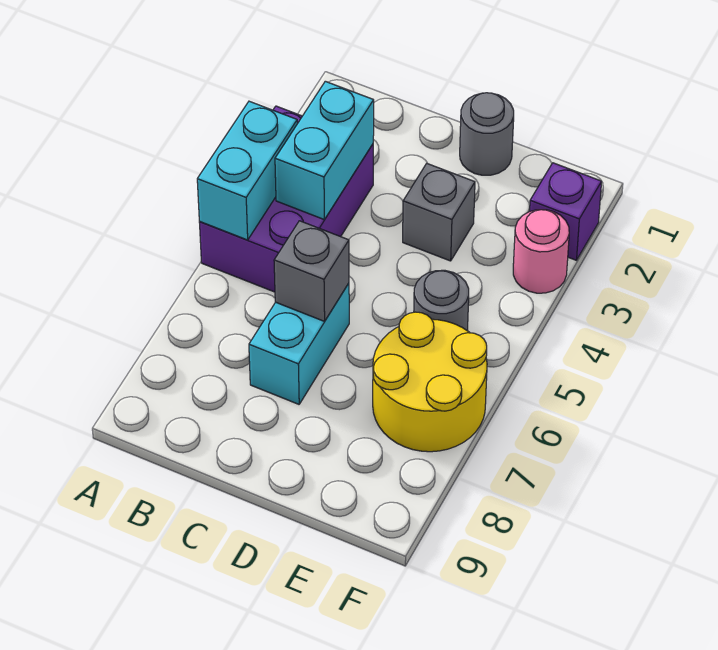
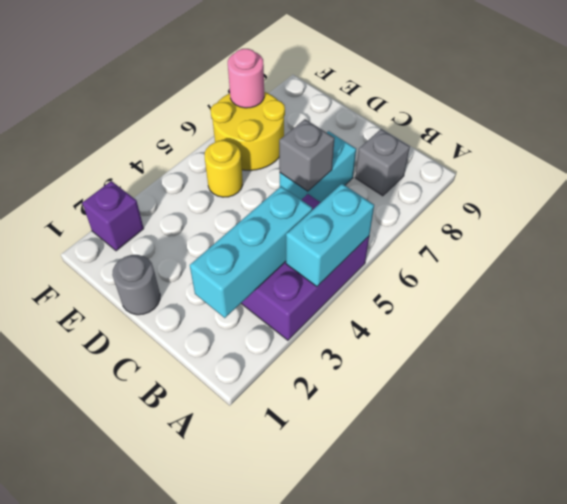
cyan 1x2 brick [275,81,374,220] -> cyan 1x3 brick [190,186,312,318]
grey 1x1 brick [403,164,475,261] -> grey 1x1 brick moved to [355,129,410,196]
grey 1x1 round brick [414,270,469,331] -> yellow 1x1 round brick [205,140,243,197]
pink 1x1 round brick [513,210,569,293] -> pink 1x1 round brick moved to [228,49,264,108]

